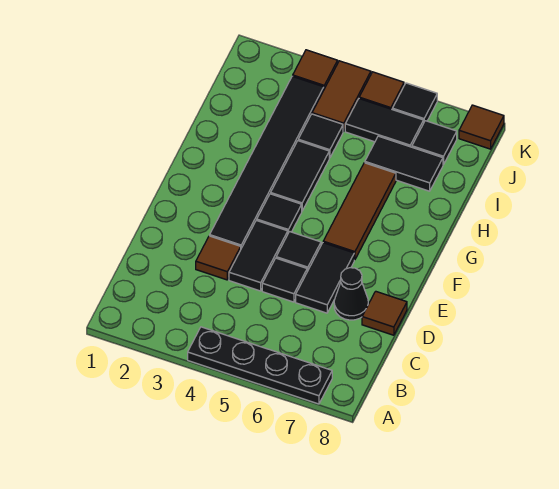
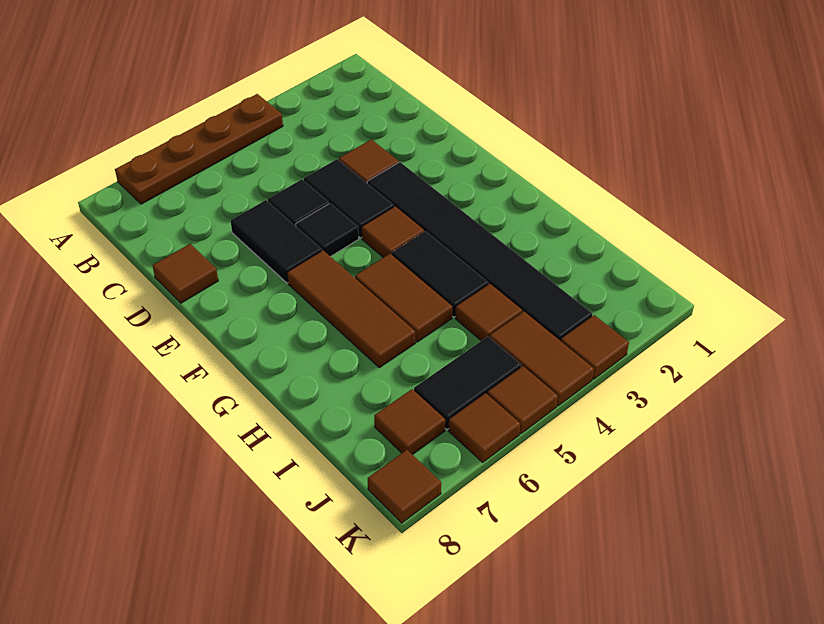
black 1x4 plate [188,327,332,404] -> brown 1x4 plate [115,94,283,204]
black 1x1 cone [334,268,368,320] -> none
black 1x1 tile [257,194,302,233] -> brown 1x1 tile [361,206,424,258]
none -> brown 1x2 tile [355,254,452,342]
black 1x1 tile [298,114,343,158] -> brown 1x1 tile [455,284,522,341]
black 1x2 tile [365,136,443,191] -> none
black 1x1 tile [412,121,457,165] -> brown 1x1 tile [374,389,445,455]
black 1x1 tile [393,83,437,121] -> brown 1x1 tile [449,393,520,462]

